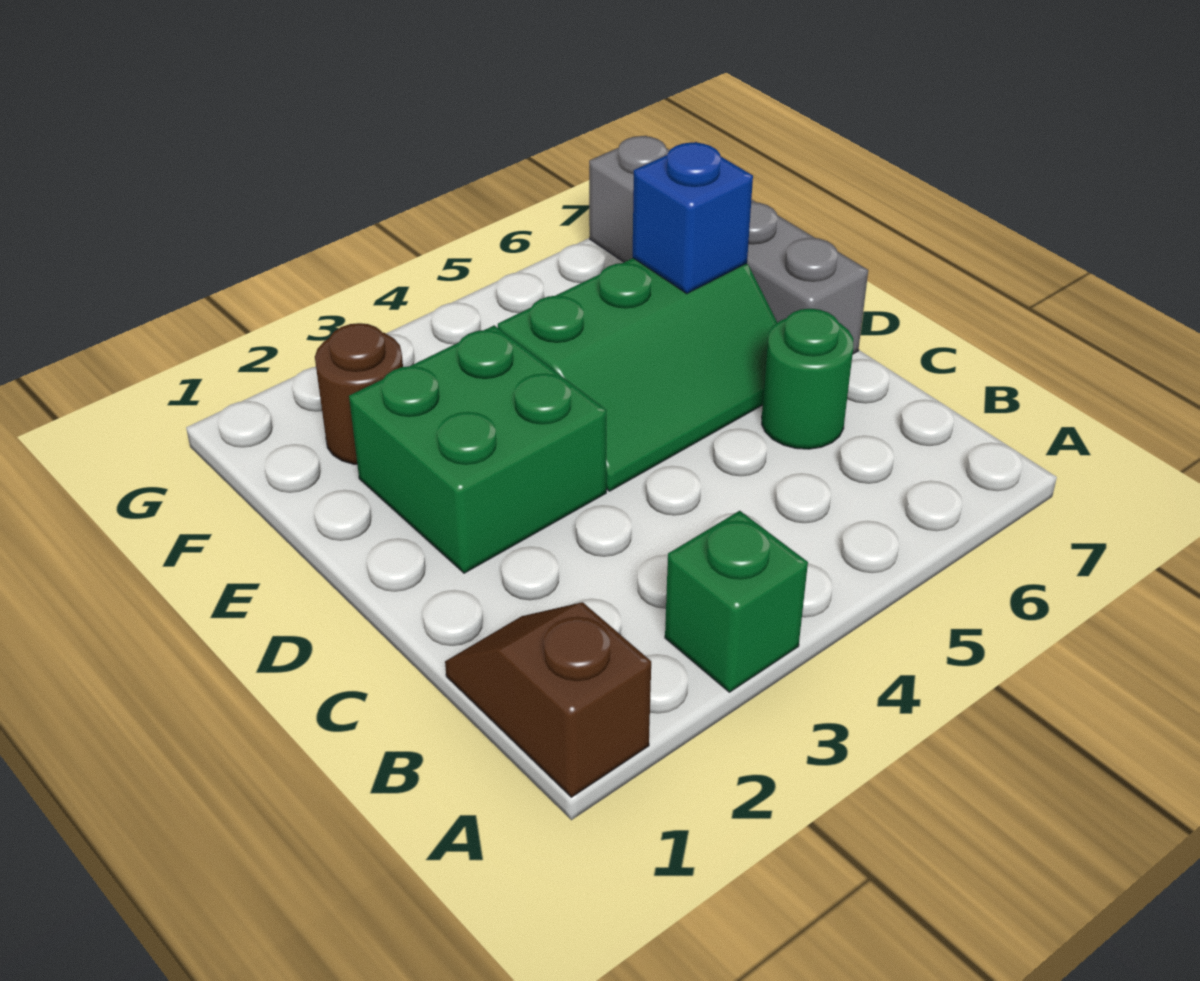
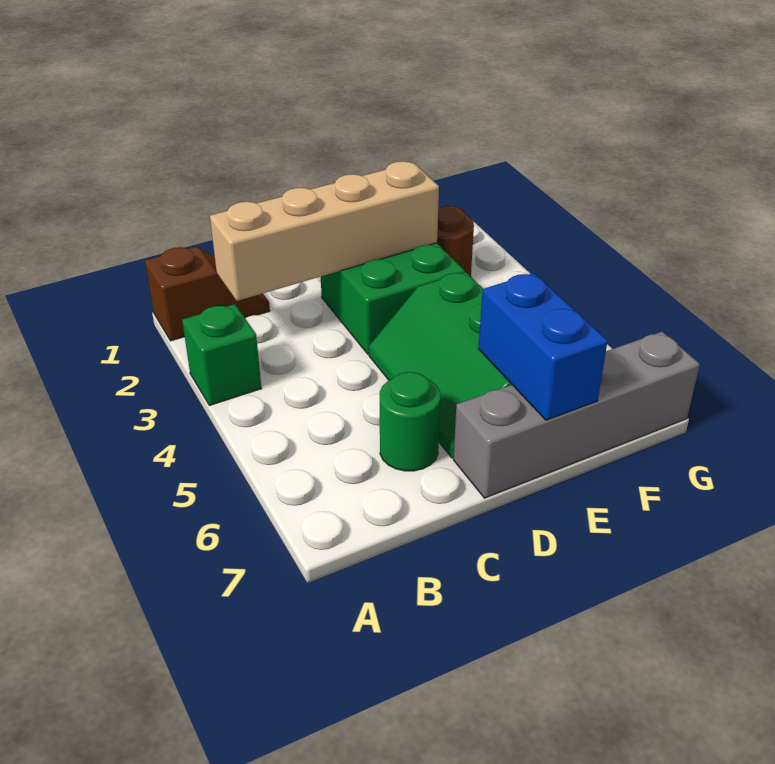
none -> tan 1x4 brick [210,161,439,301]
blue 1x1 brick [633,142,753,293] -> blue 1x2 brick [479,273,608,420]

